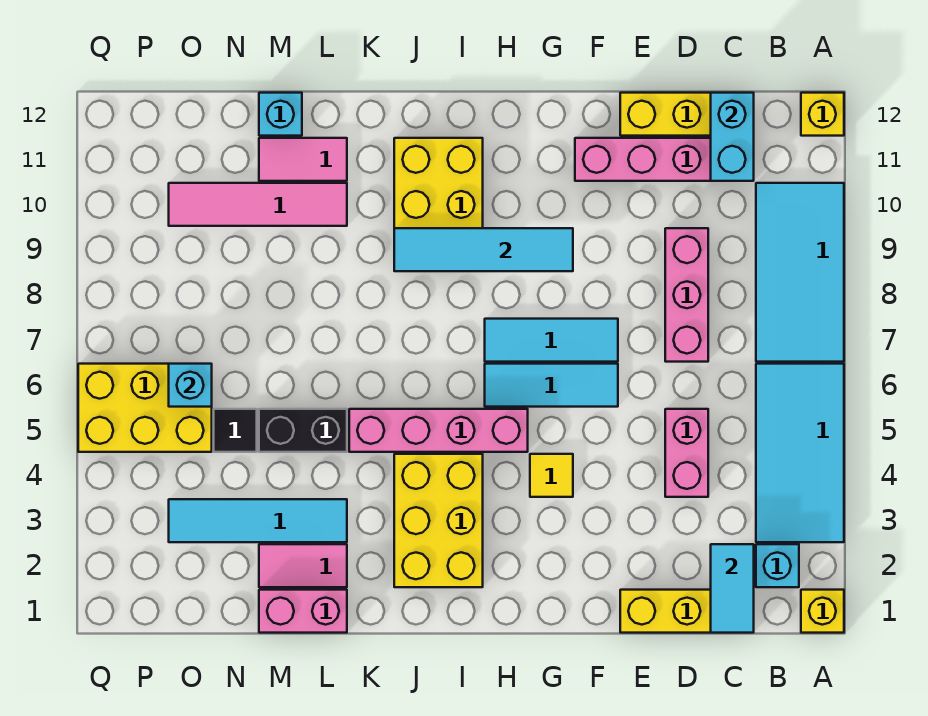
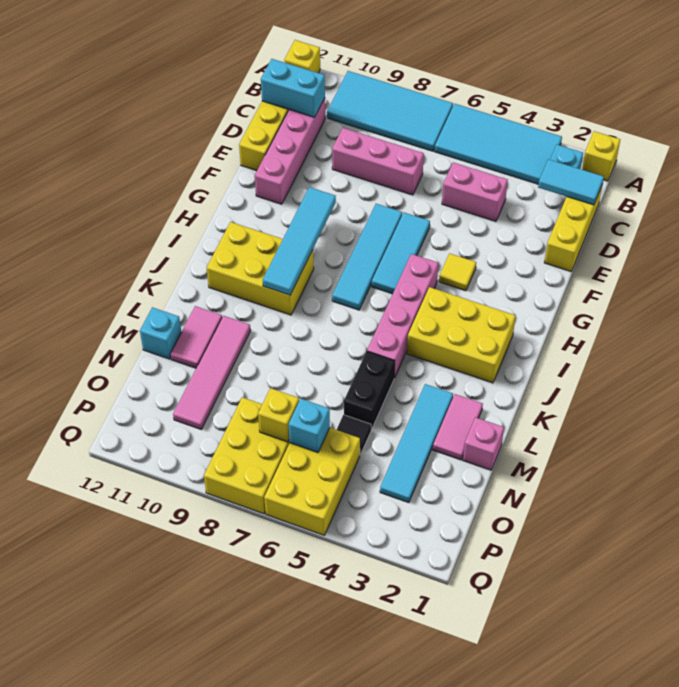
cyan 1x3 tile [485,319,618,362] -> cyan 1x4 tile [332,204,402,310]
pink 1x2 brick [259,590,347,633] -> pink 1x1 brick [463,417,504,470]
none -> yellow 2x3 brick [204,397,290,514]
none -> yellow 1x1 brick [258,388,299,442]

